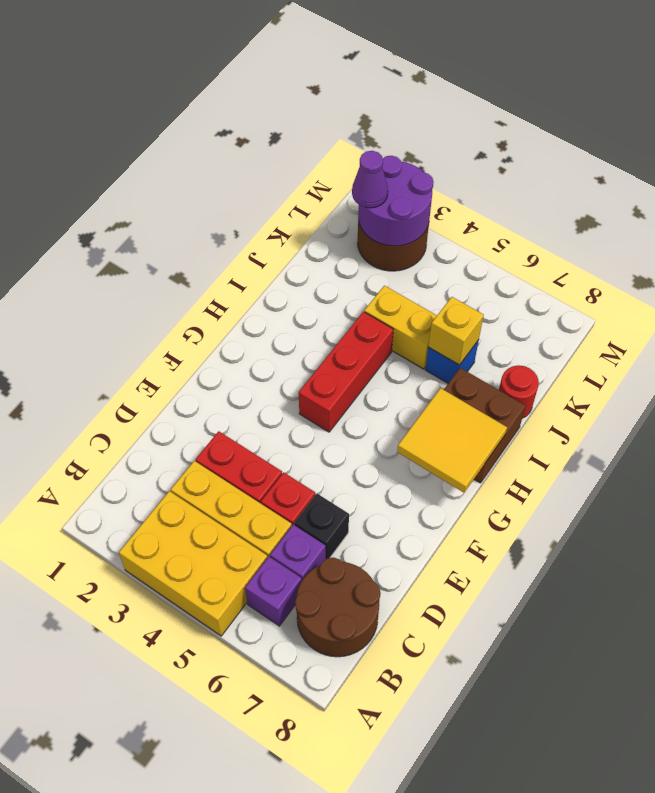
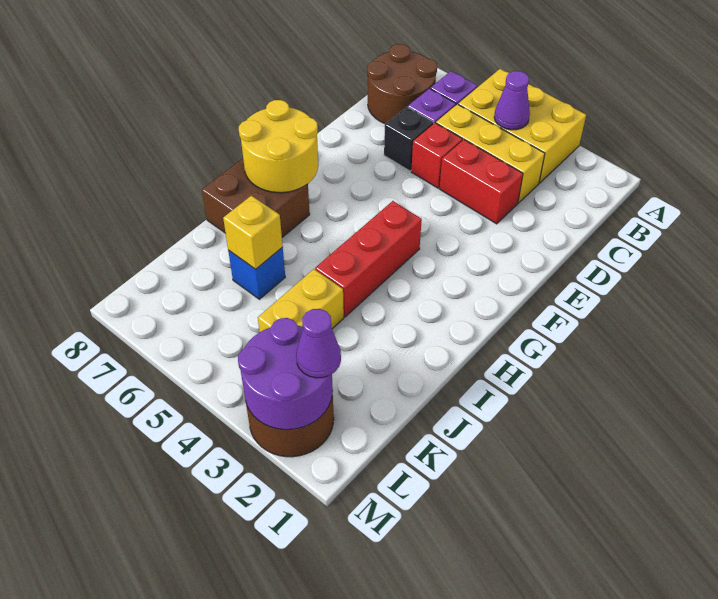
none -> purple 1x1 cone [494,71,530,130]
yellow 2x2 tile [397,388,507,493] -> yellow 2x2 round brick [239,100,318,193]
yellow 1x2 brick [364,286,437,369] -> yellow 1x2 brick turned to [258,269,344,332]
red 1x1 round brick [499,365,539,418] -> none

